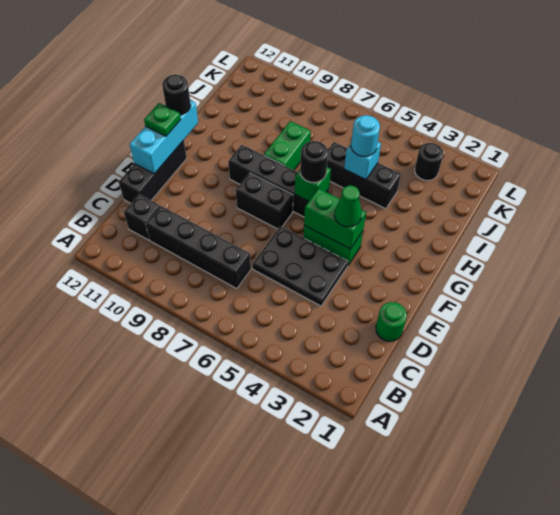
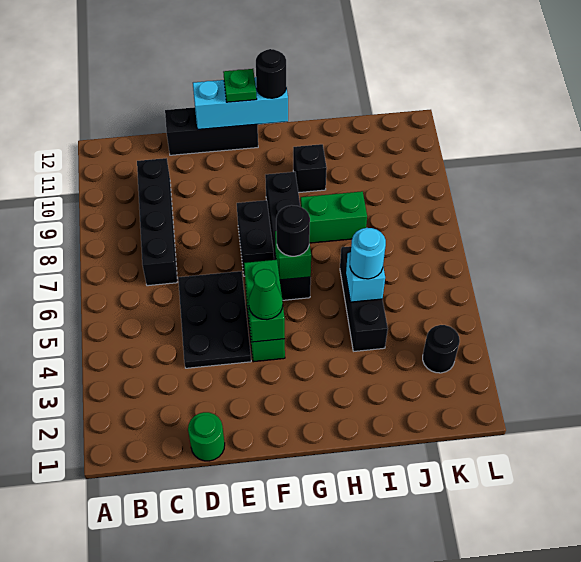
black 1x1 brick [124,194,160,240] -> black 1x1 brick moved to [293,144,327,193]

